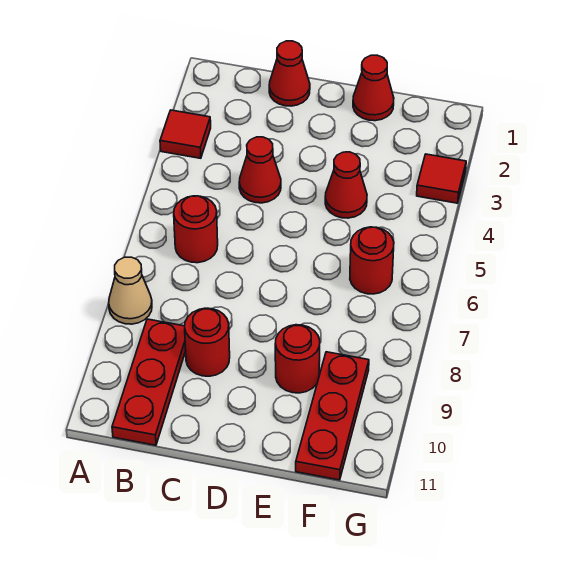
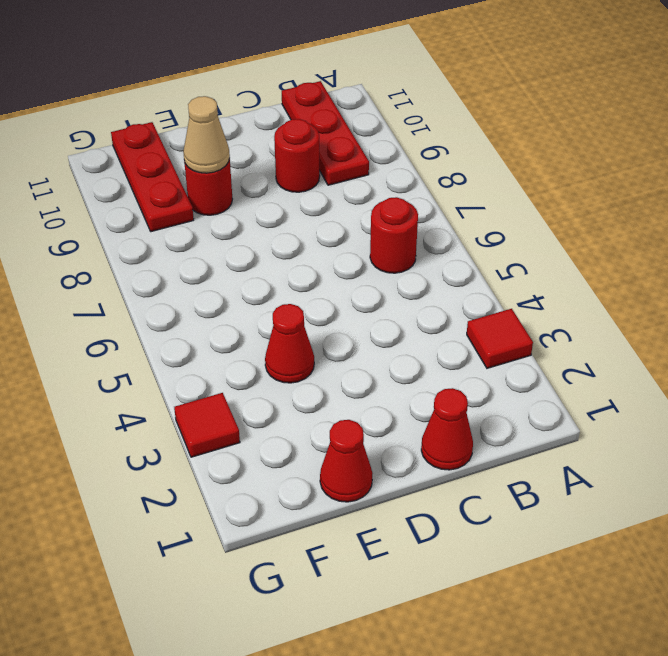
tan 1x1 cone [109,257,152,324] -> tan 1x1 cone moved to [183,96,230,173]
red 1x1 cone [239,137,281,203] -> none
red 1x1 round brick [350,227,394,294] -> none

